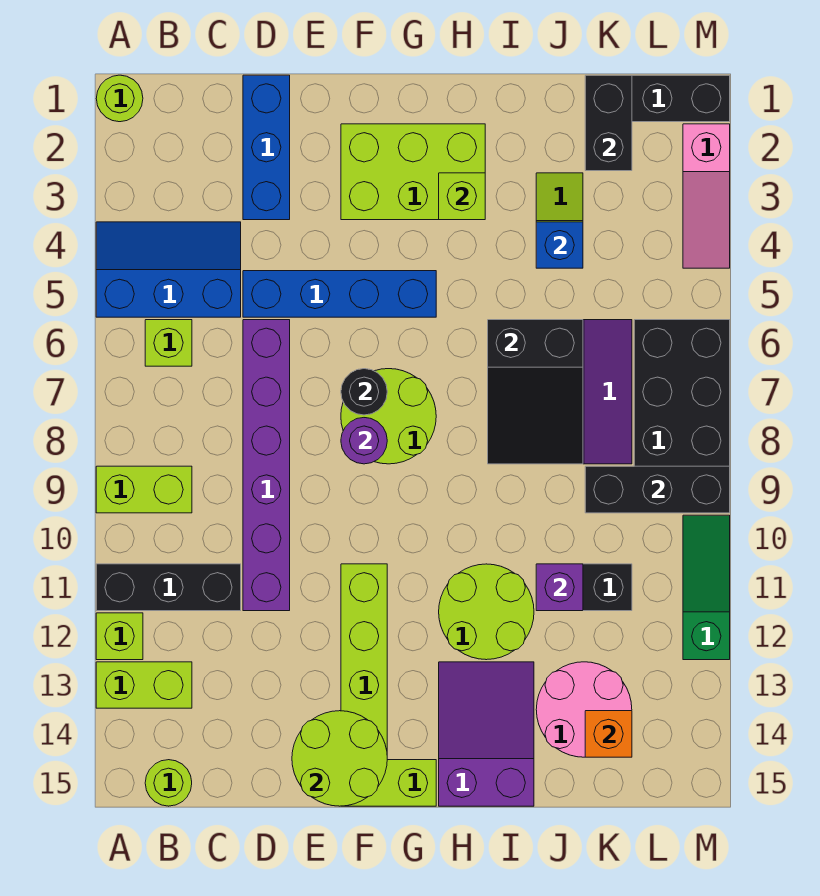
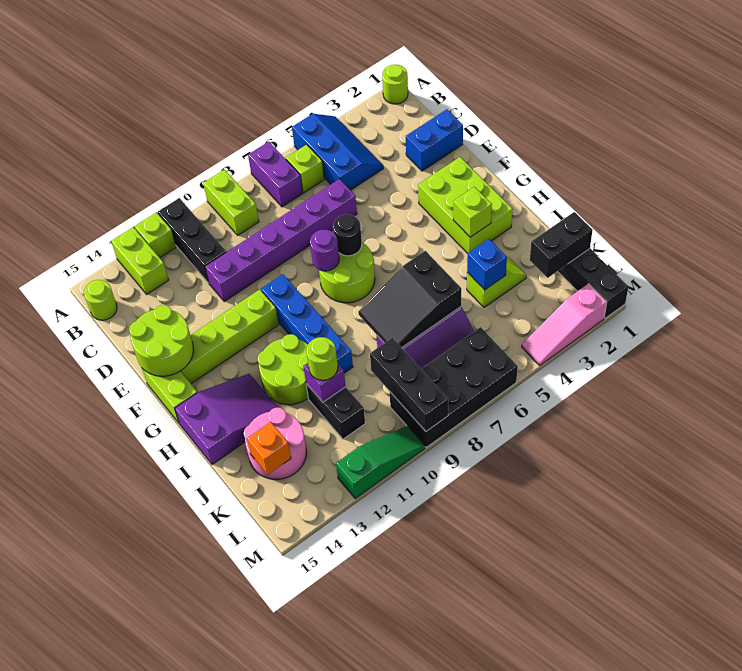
none -> purple 1x2 brick [248,142,303,207]
blue 1x3 brick [243,75,290,220] -> blue 1x2 brick [406,109,463,171]
blue 1x4 brick [243,271,436,317] -> blue 1x4 brick moved to [261,274,353,373]
none -> lime 1x1 round brick [306,337,338,380]

